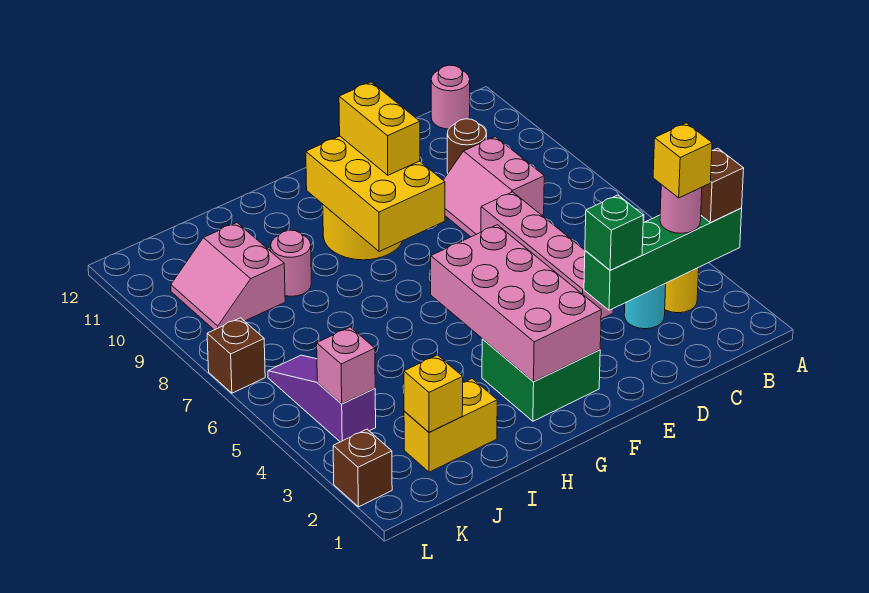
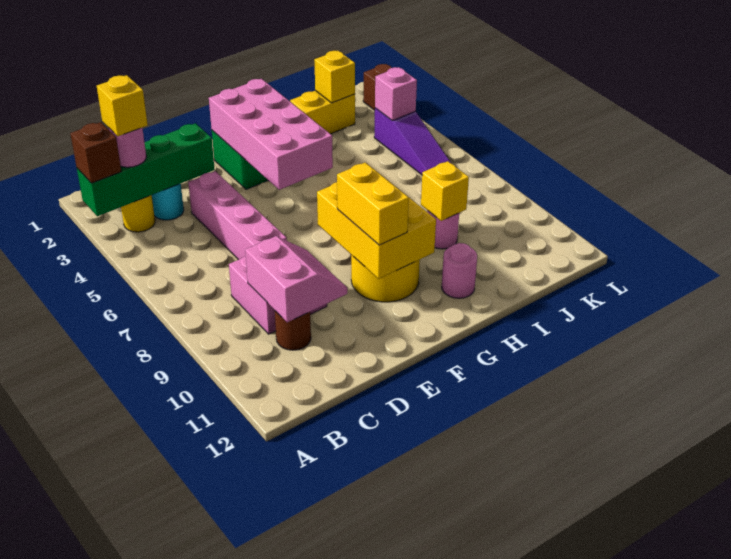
pink 1x1 round brick [431,65,470,129] -> pink 1x1 round brick moved to [442,243,477,298]
green 1x1 brick [585,195,644,270] -> none
none -> yellow 1x1 brick [421,161,469,221]
pink 2x2 slope [171,223,285,330] -> pink 2x2 slope moved to [245,236,347,322]
brown 1x1 brick [207,318,265,393] -> none

